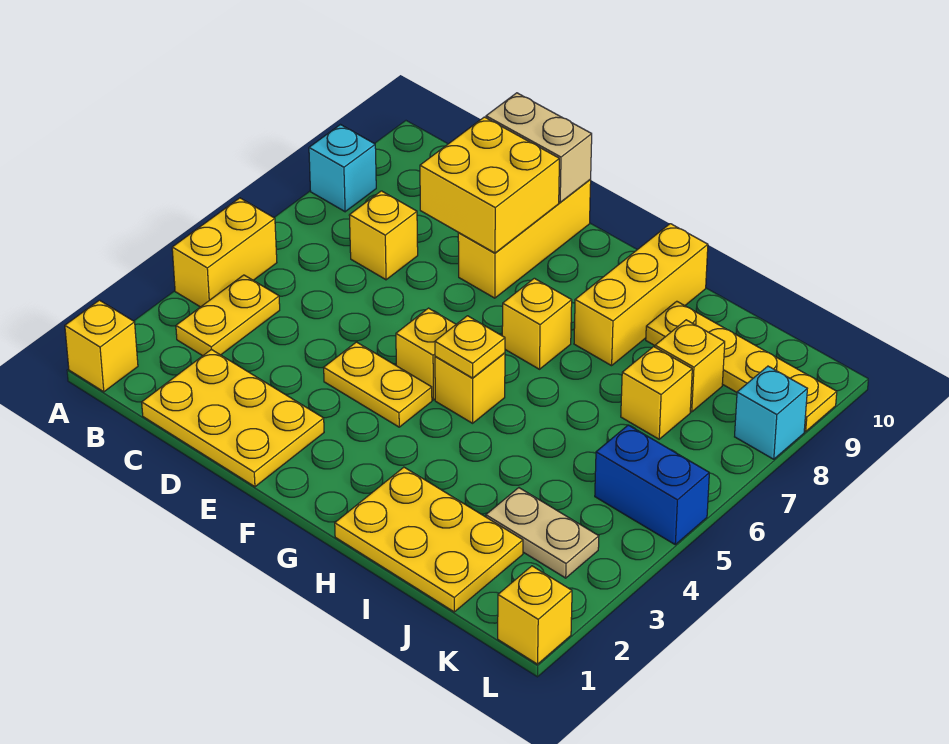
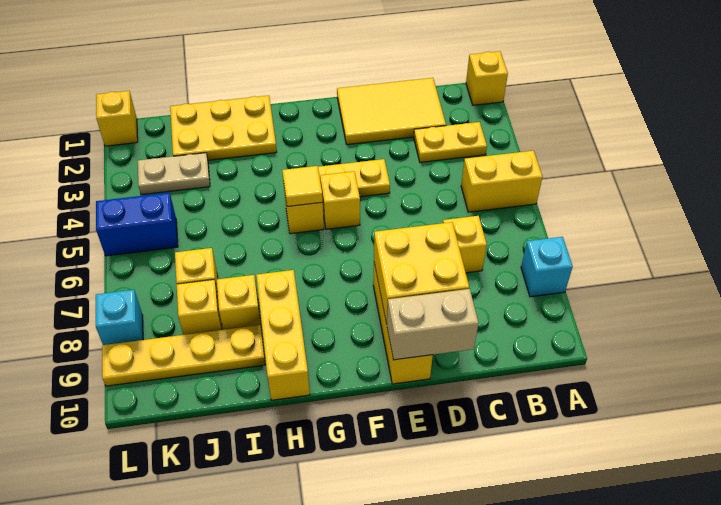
yellow 1x2 brick [172,198,277,307] -> yellow 1x2 brick turned to [461,151,542,212]
yellow 1x2 plate [176,275,280,356] -> yellow 1x2 plate turned to [414,122,487,162]
yellow 2x3 plate [142,349,324,487] -> yellow 2x3 tile [337,78,446,145]
yellow 1x1 plate [435,316,505,378] -> yellow 1x1 tile [282,166,323,207]
yellow 1x1 brick [502,278,572,369] -> yellow 1x1 brick moved to [217,275,261,330]

